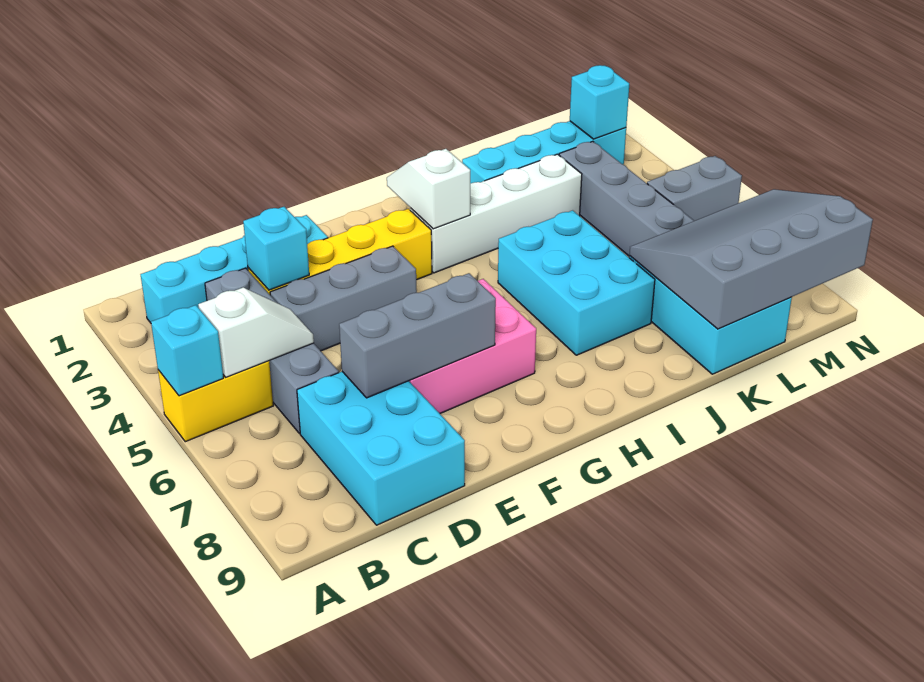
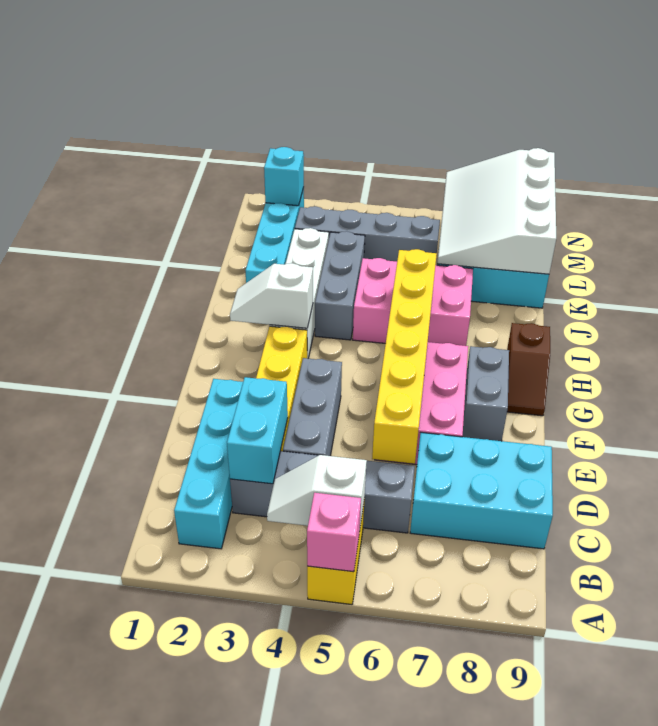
cyan 1x1 brick [151,305,223,396] -> pink 1x1 brick [307,493,361,572]
white 1x2 slope [198,288,314,377] -> white 1x2 slope turned to [267,455,367,526]
cyan 1x1 brick [243,207,309,290] -> cyan 1x2 brick [227,377,288,484]
none -> yellow 1x6 brick [372,249,437,464]
grey 1x3 brick [339,273,496,398] -> grey 1x3 brick moved to [315,231,365,340]
none -> brown 1x2 slope [507,323,550,416]
cyan 2x3 brick [498,210,655,355] -> pink 2x3 brick [353,258,473,346]
grey 3x4 slope [629,189,873,329] -> white 3x4 slope [437,148,556,274]
grey 1x2 brick [647,156,742,221] -> grey 1x2 brick moved to [462,346,509,441]

